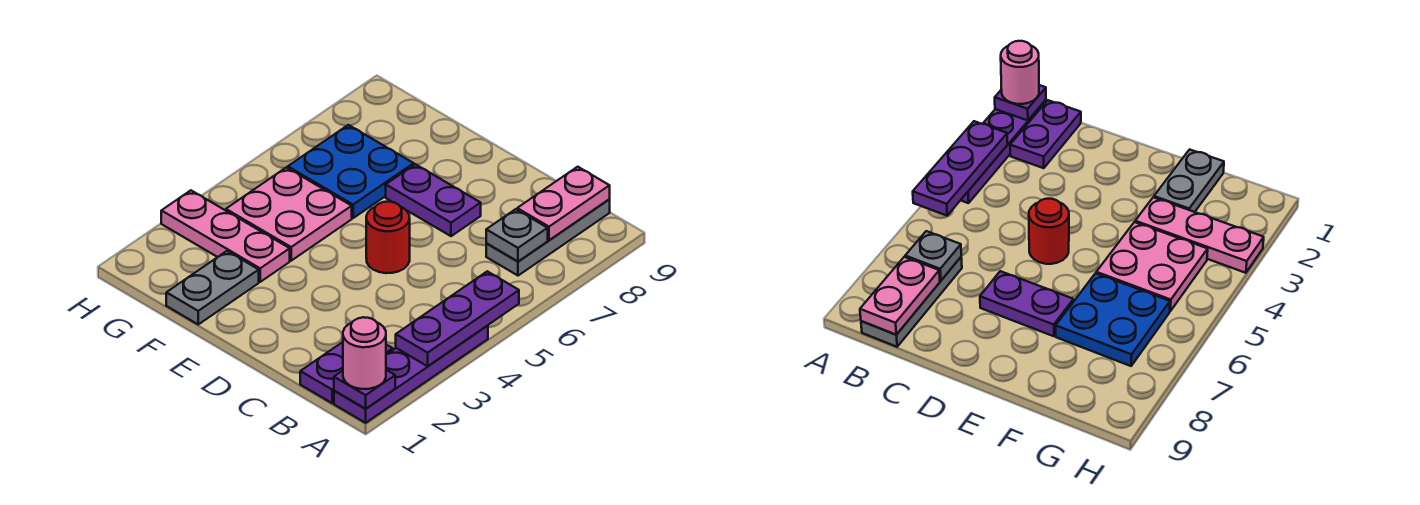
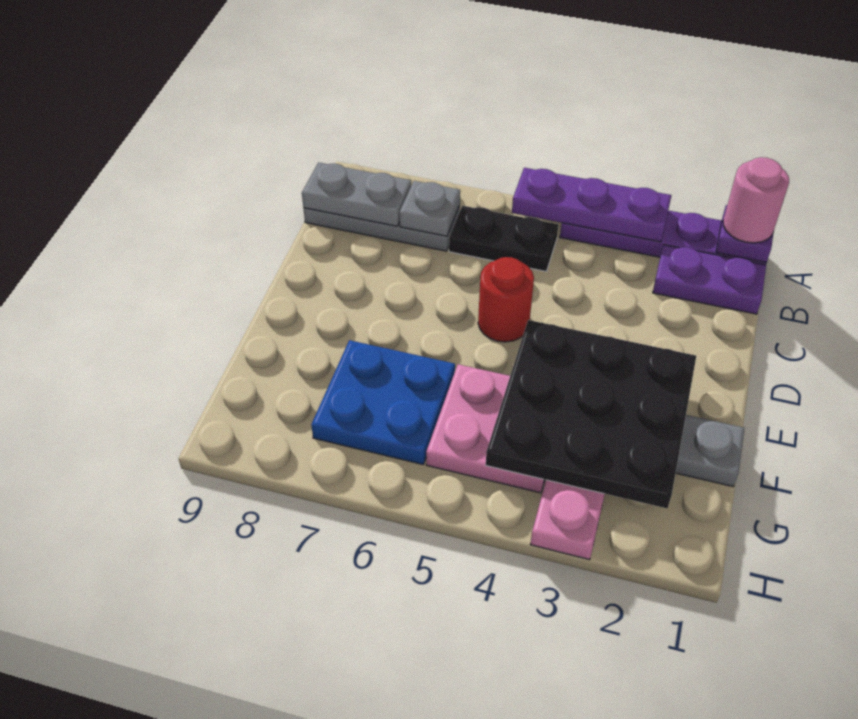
none -> black 1x2 plate [449,206,558,271]
pink 1x2 plate [517,167,610,240] -> grey 1x2 plate [302,163,411,226]
purple 1x2 plate [386,164,481,236] -> none
none -> black 3x3 plate [486,320,696,508]

